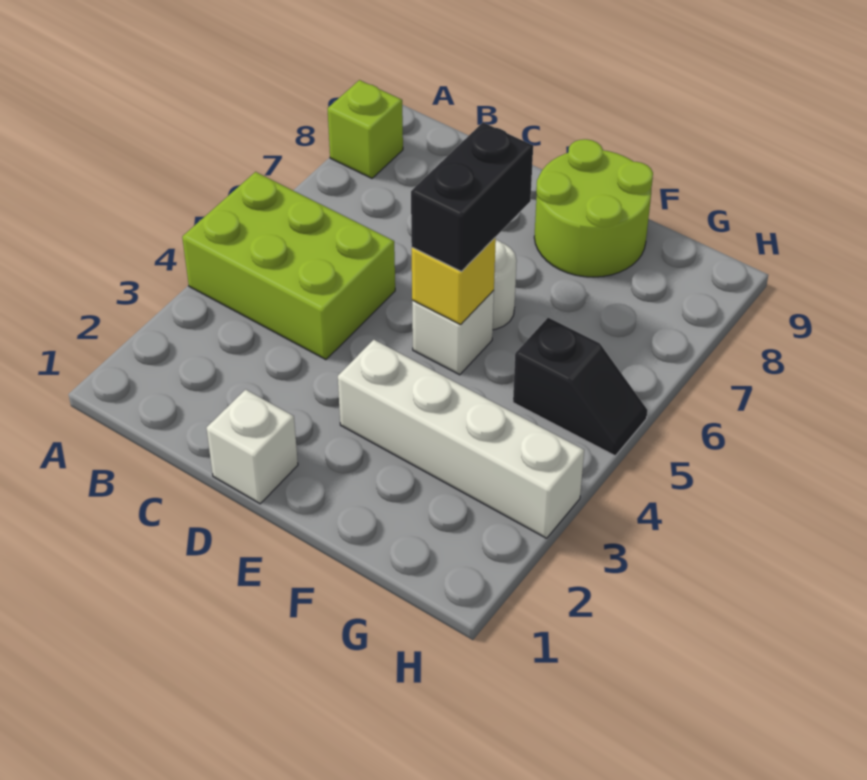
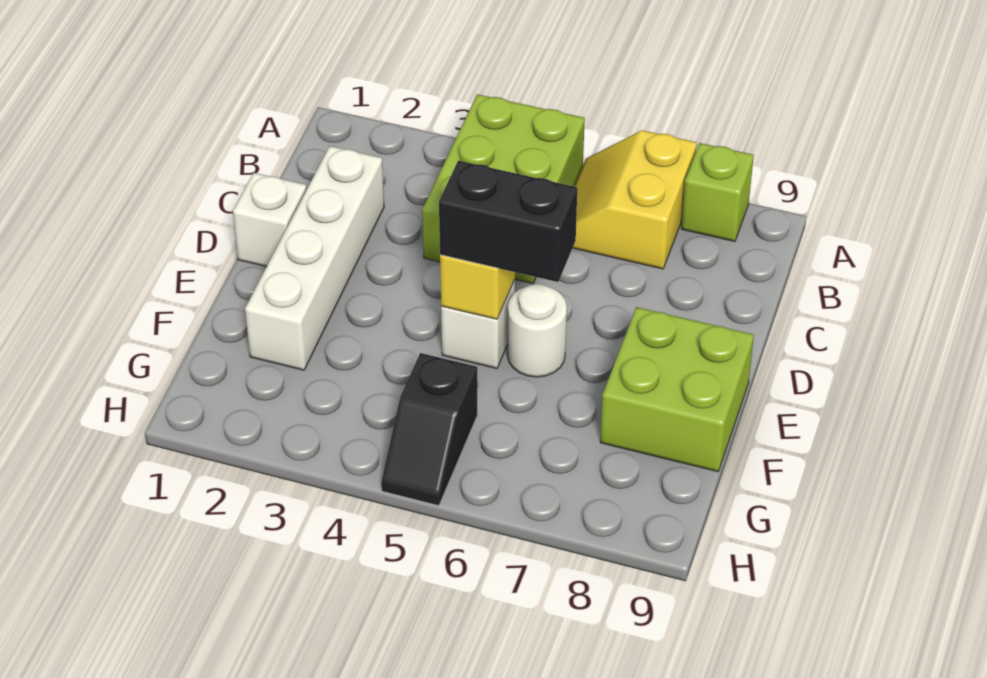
none -> yellow 2x2 slope [573,130,697,269]
white 1x4 brick [338,340,584,538] -> white 1x4 brick moved to [245,146,384,370]
lime 2x2 round brick [534,139,653,277] -> lime 2x2 brick [600,307,754,472]

